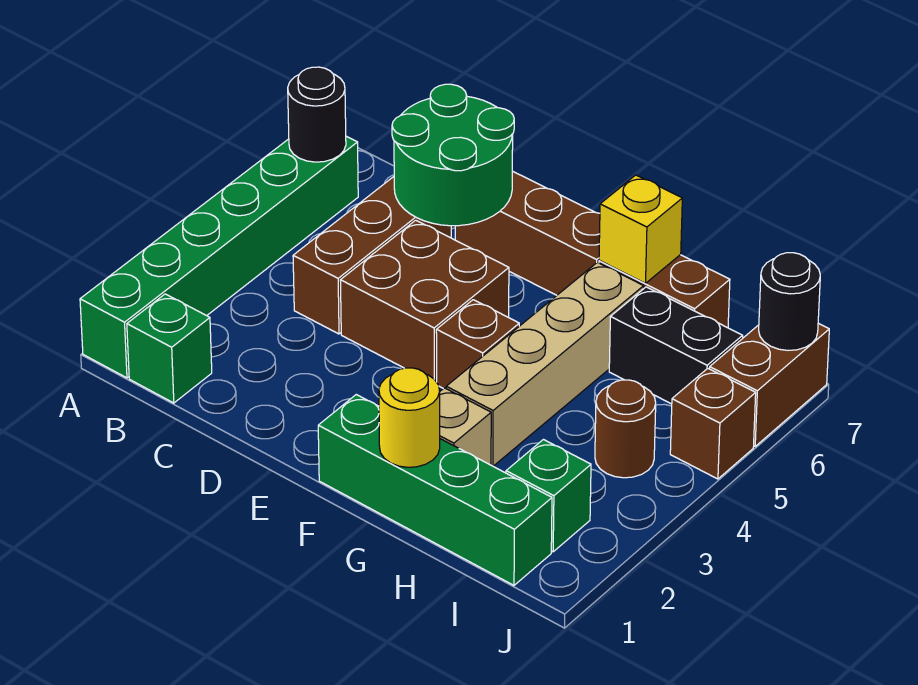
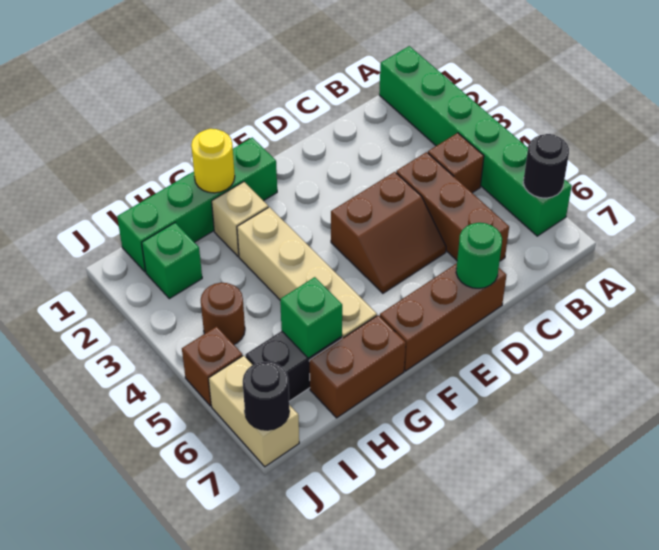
green 1x1 brick [127,294,212,403] -> green 1x1 brick moved to [280,277,342,358]
green 2x2 round brick [392,84,514,226] -> green 1x1 round brick [456,223,502,288]
brown 2x2 brick [340,220,509,382] -> brown 2x2 slope [331,172,446,293]
brown 1x1 brick [436,300,519,389] -> brown 1x1 brick moved to [428,133,484,193]
yellow 1x1 brick [599,175,682,283] -> none
brown 1x2 brick [710,323,829,446] -> tan 1x2 brick [209,356,299,467]

